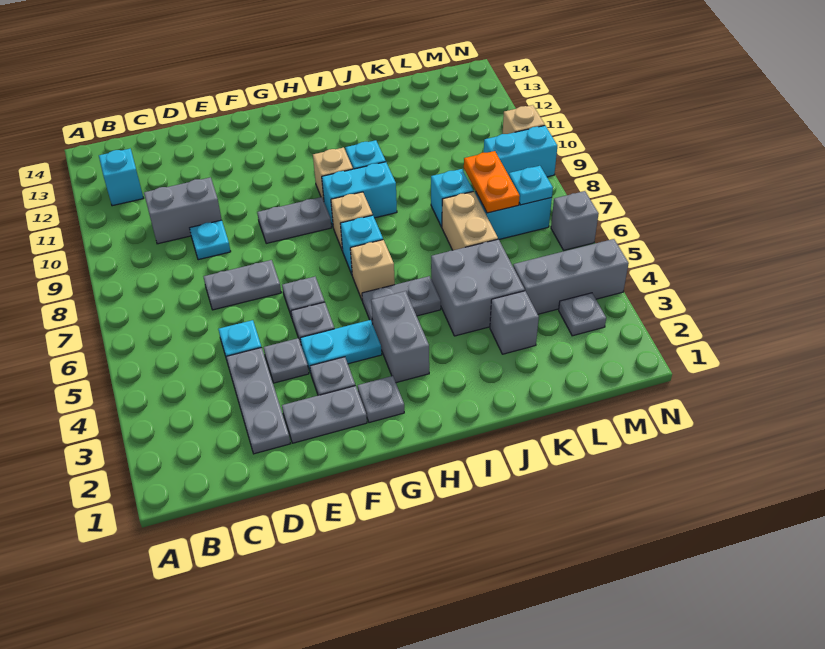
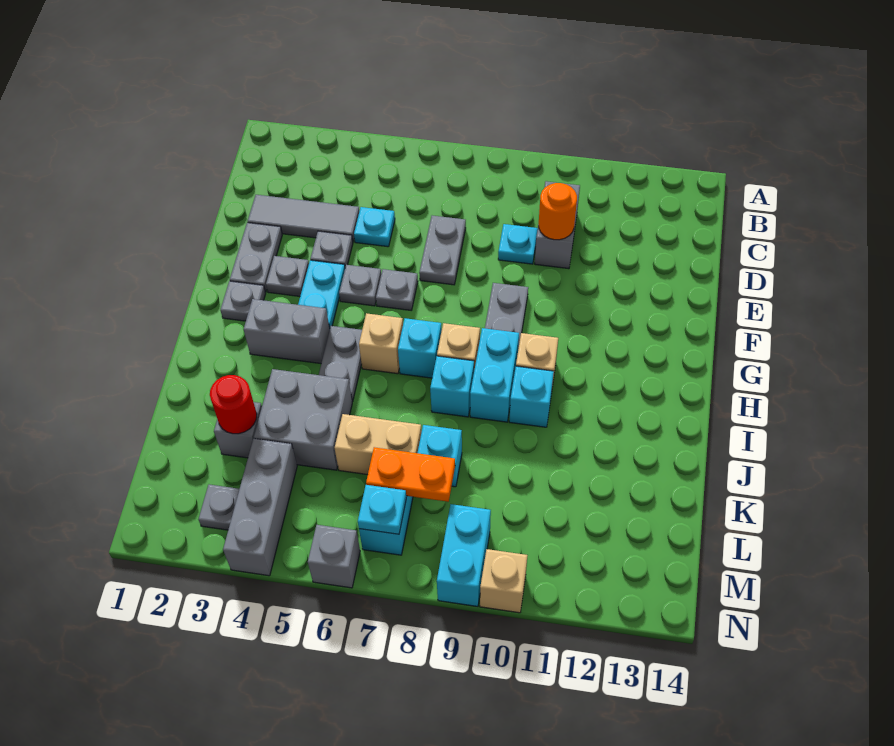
cyan 1x1 brick [99,149,143,206] -> cyan 1x1 brick moved to [430,356,474,417]
grey 1x3 plate [226,348,290,454] -> grey 1x3 tile [248,195,359,241]
none -> orange 1x1 round brick [539,183,577,240]
none -> red 1x1 round brick [210,375,257,434]

